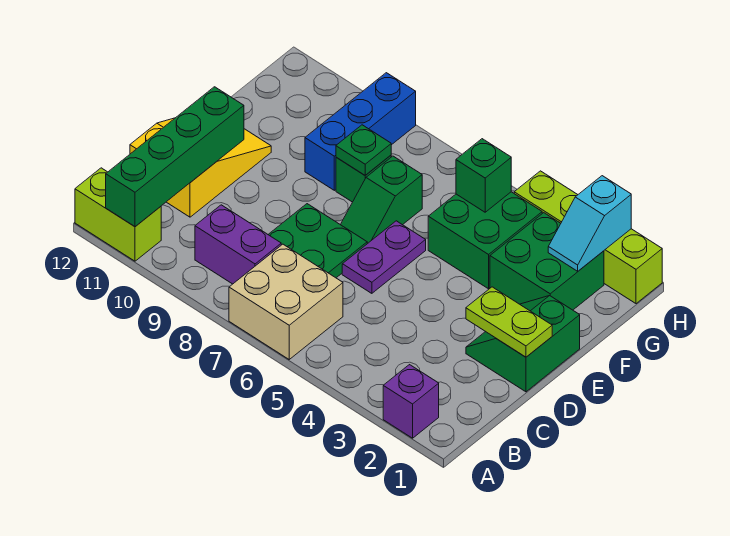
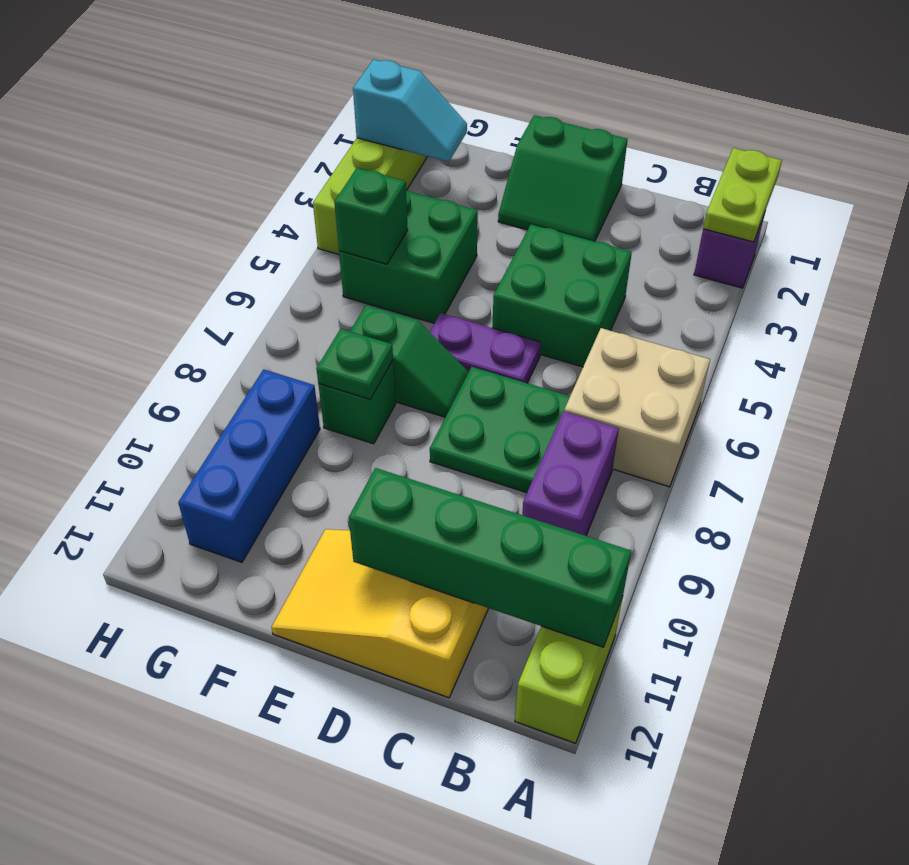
lime 1x2 plate [466,287,552,357] -> lime 1x2 plate moved to [703,148,782,242]
green 2x2 brick [490,213,604,310] -> green 2x2 brick moved to [492,225,632,367]
blue 1x3 brick [305,73,416,190] -> blue 1x3 brick turned to [178,369,320,562]

